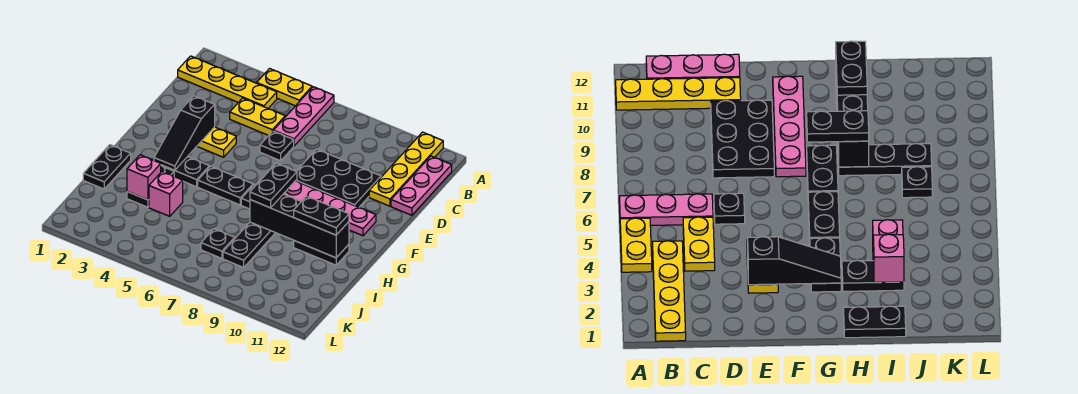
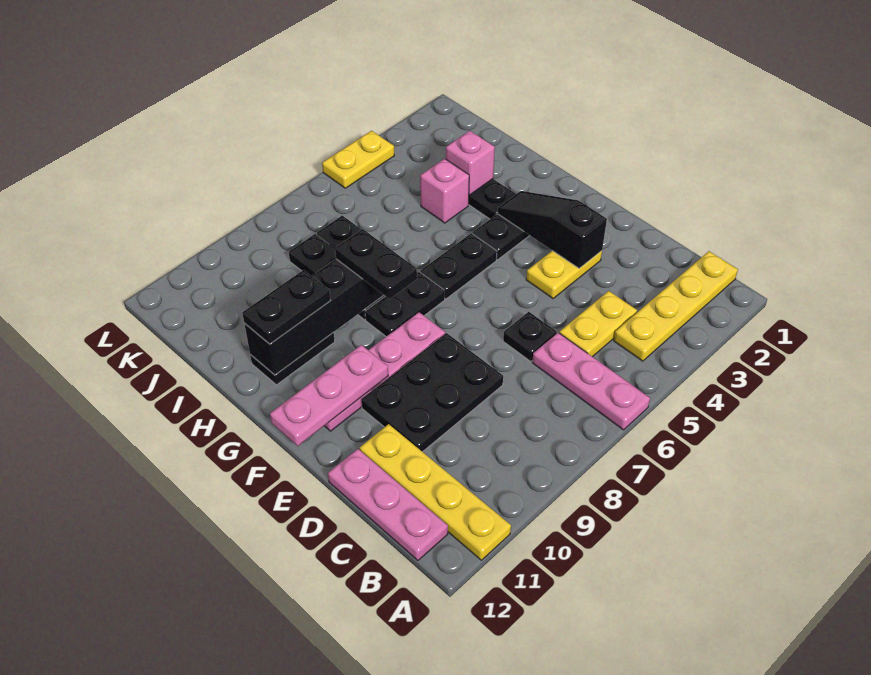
yellow 1x2 plate [257,69,312,106] -> yellow 1x2 plate moved to [322,131,394,188]
none -> pink 1x3 plate [270,345,388,446]
black 1x2 plate [83,145,131,189] -> none

